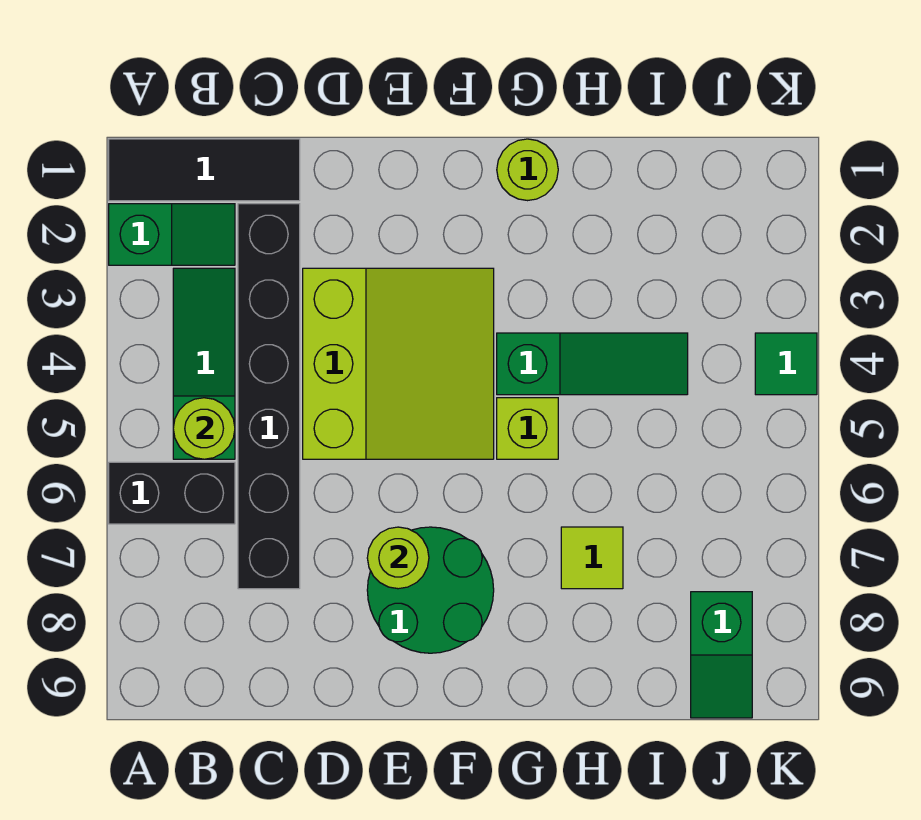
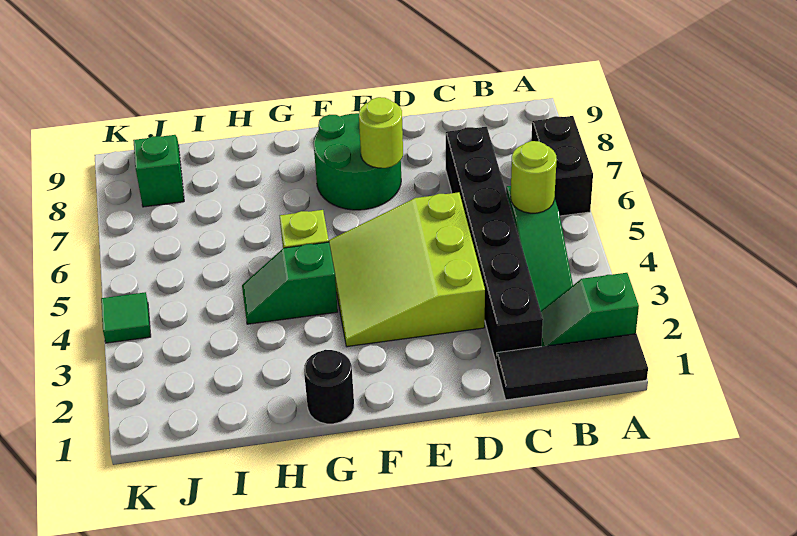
black 1x2 brick [109,462,235,524] -> black 1x2 brick turned to [531,116,593,216]
lime 1x1 round brick [497,139,558,201] -> black 1x1 round brick [304,350,354,424]
green 1x3 slope [497,333,688,395] -> green 1x2 slope [242,242,338,324]
lime 1x1 tile [561,527,623,589] -> none

